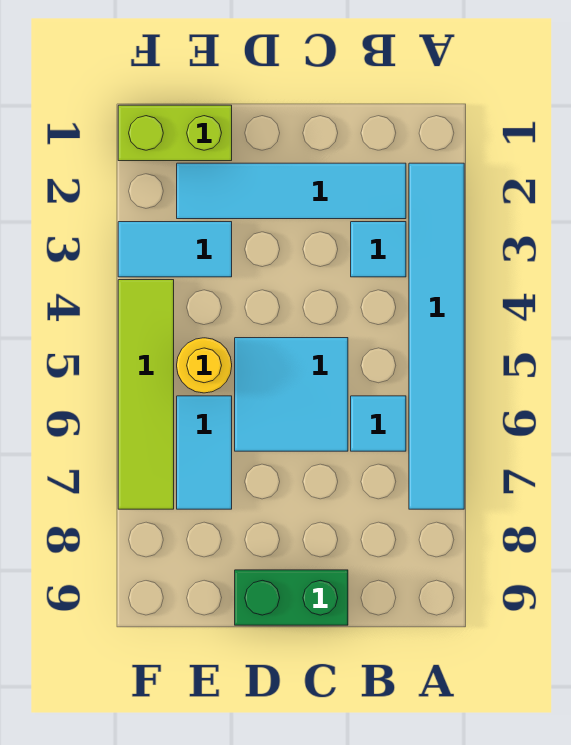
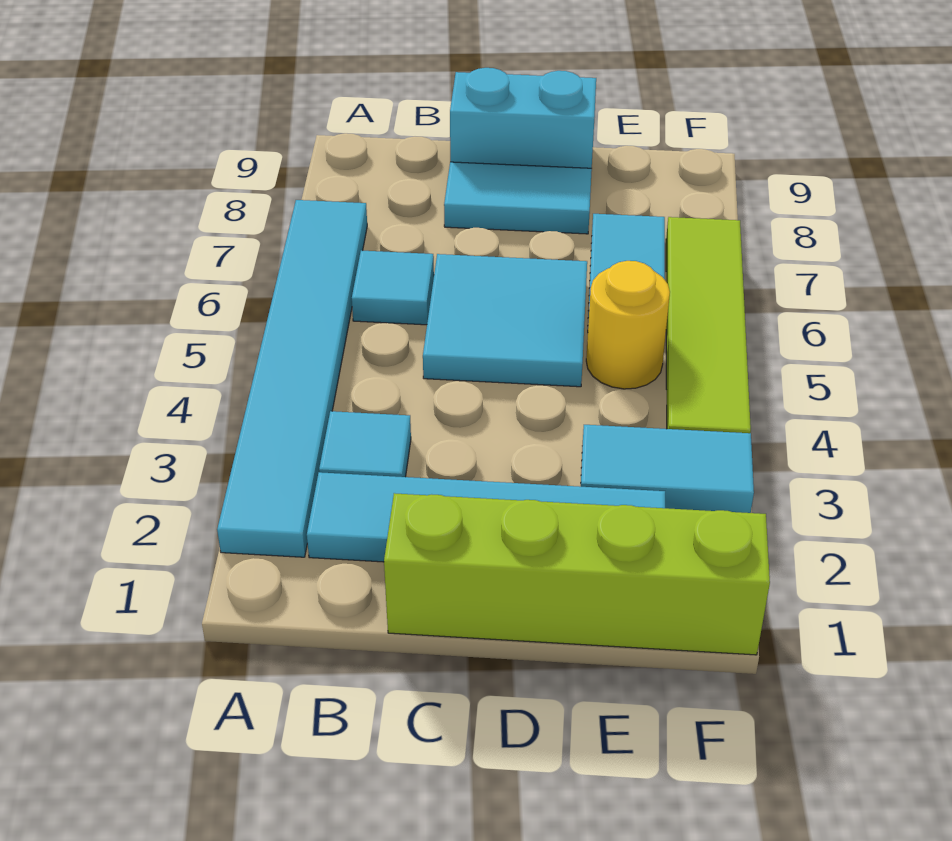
none -> cyan 1x2 tile [444,162,592,234]
green 1x2 brick [235,570,348,625] -> cyan 1x2 brick [450,68,596,168]
lime 1x2 brick [118,105,232,161] -> lime 1x4 brick [384,493,770,655]

